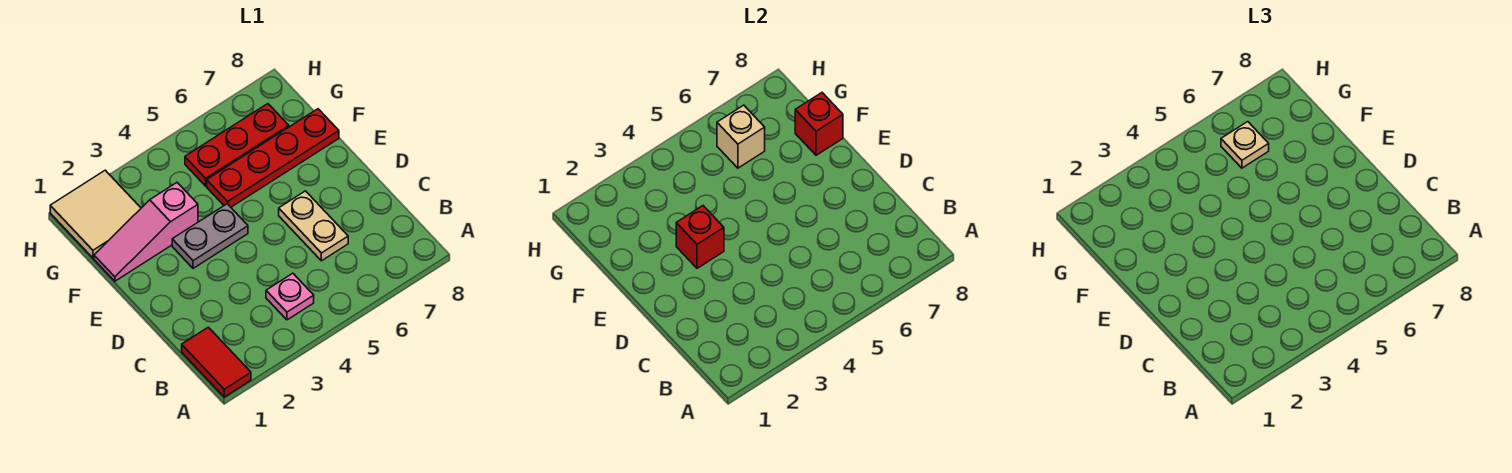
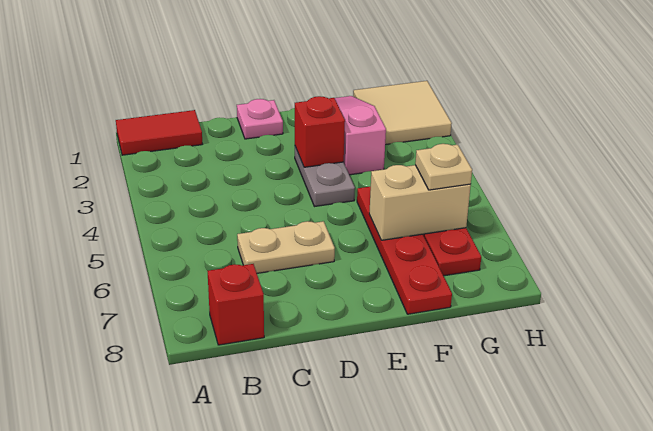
pink 1x1 plate [266,273,314,320] -> pink 1x1 plate moved to [237,99,283,139]
red 1x1 brick [795,93,843,155] -> red 1x1 brick moved to [208,264,264,345]
tan 1x1 brick [717,105,765,168] -> tan 1x2 brick [369,165,471,240]

